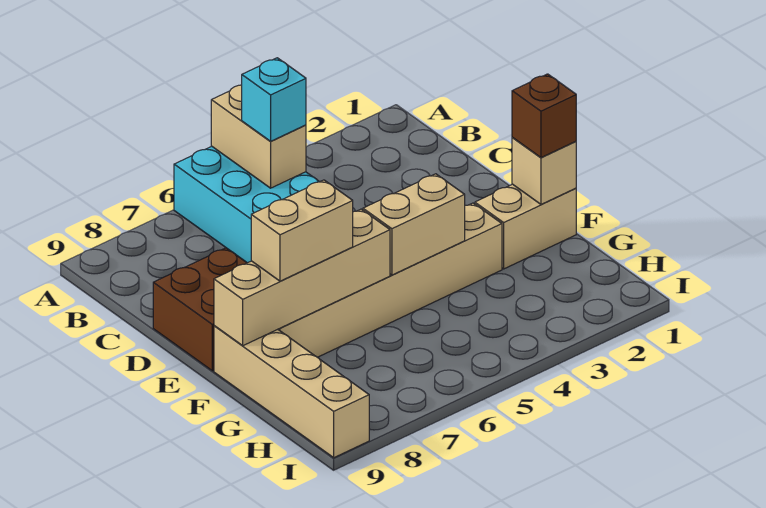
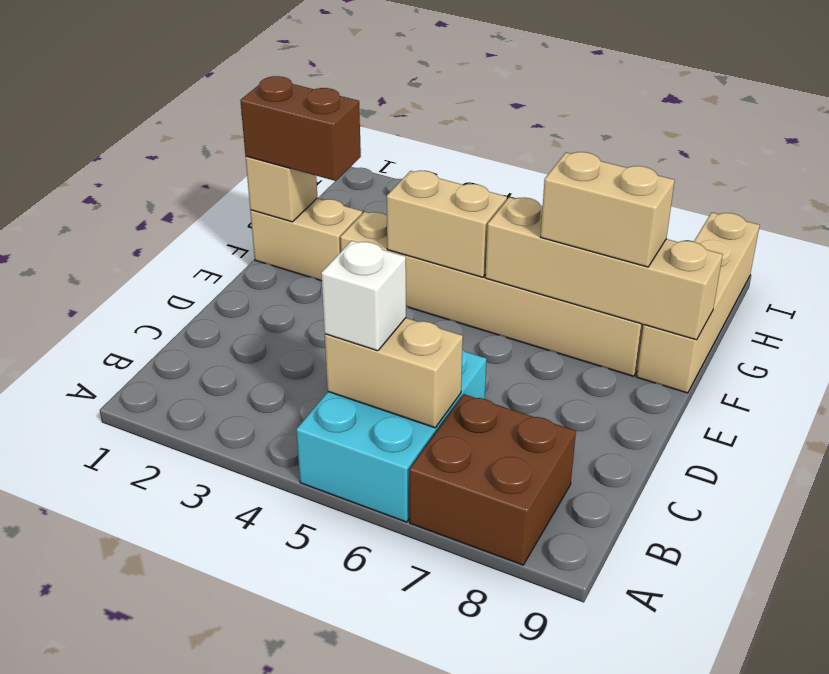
tan 1x2 brick [211,85,306,188] -> tan 1x2 brick turned to [325,318,463,428]
cyan 1x1 brick [242,58,306,141] -> white 1x1 brick [321,241,406,351]
brown 2x2 brick [153,248,247,371] -> brown 2x2 brick moved to [409,394,576,565]
brown 1x1 brick [512,74,576,158] -> brown 1x2 brick [240,76,361,181]

